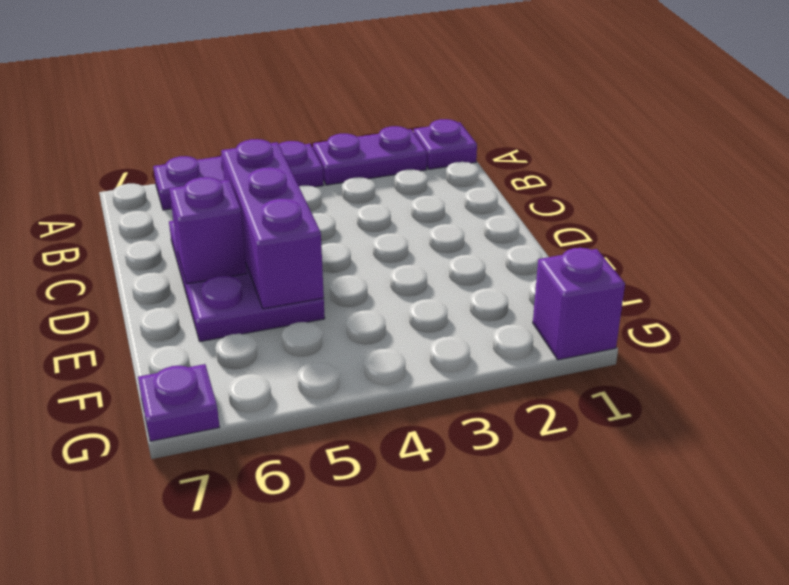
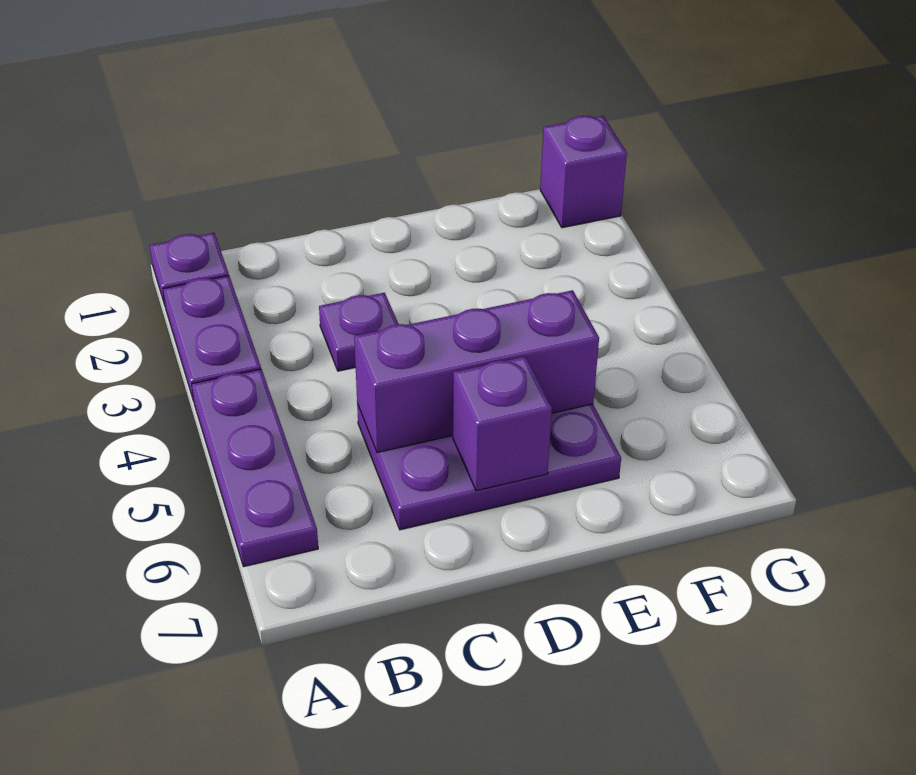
purple 1x1 plate [138,364,220,441] -> purple 1x1 plate moved to [319,293,398,371]

